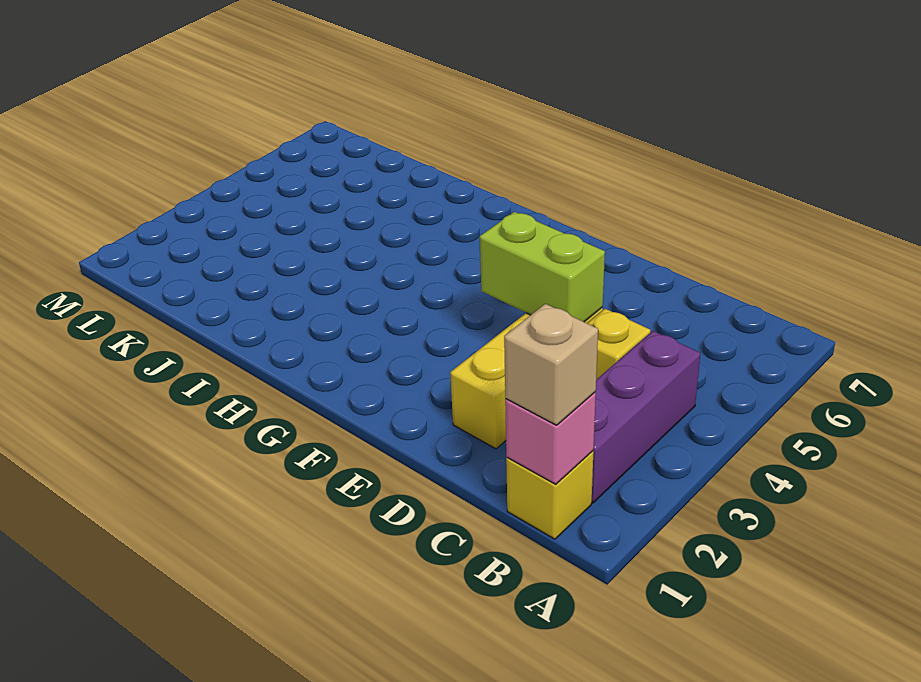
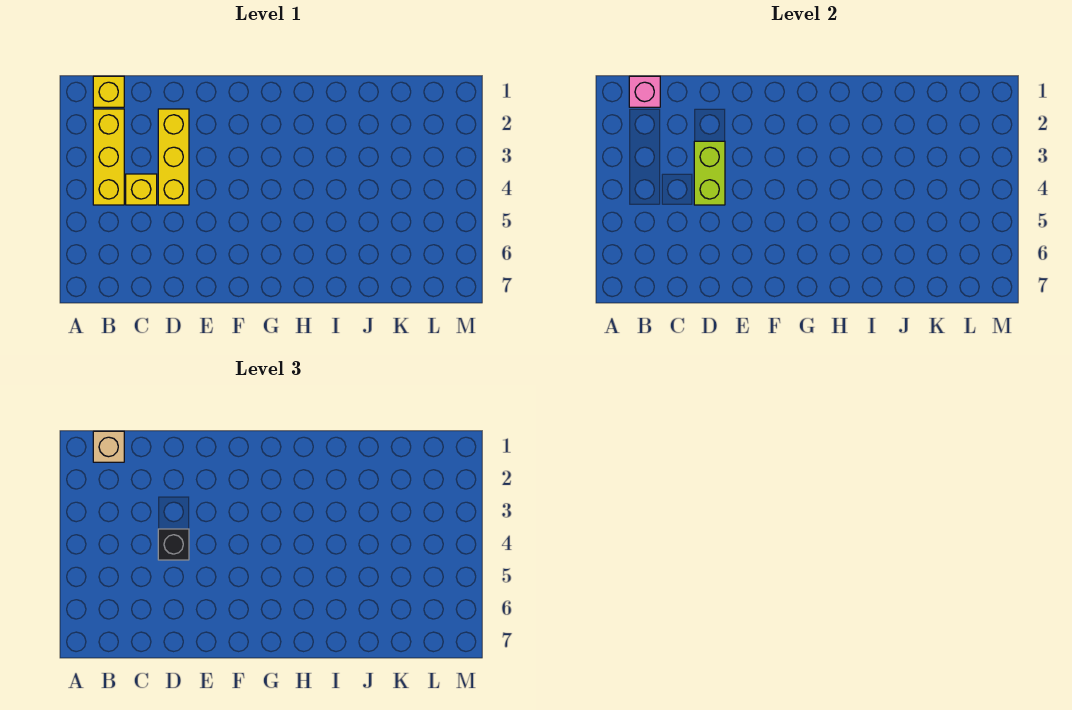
purple 1x3 brick [592,331,700,503] -> yellow 1x3 brick [93,109,124,205]
lime 1x2 brick [480,212,605,322] -> lime 1x2 brick turned to [694,141,725,205]
none -> black 1x1 brick [158,529,189,560]

